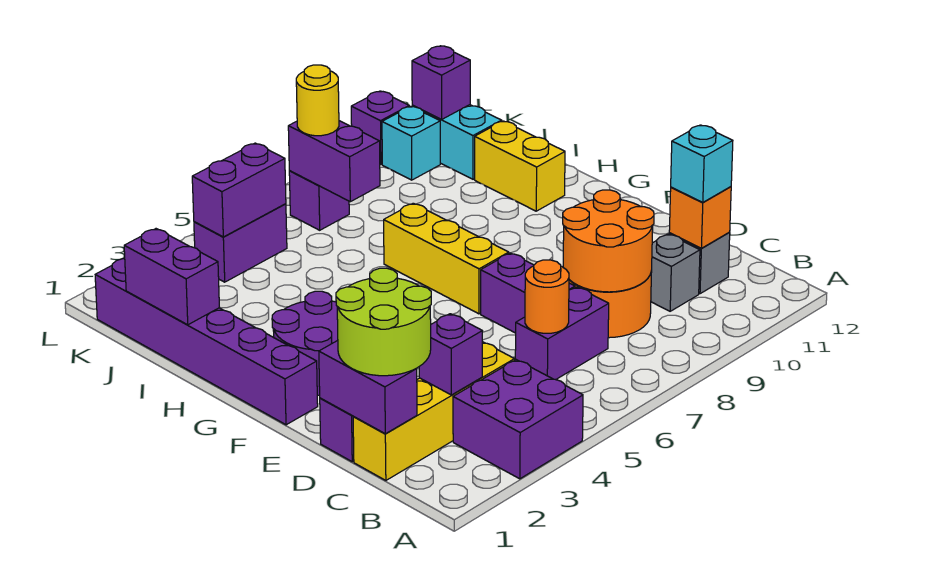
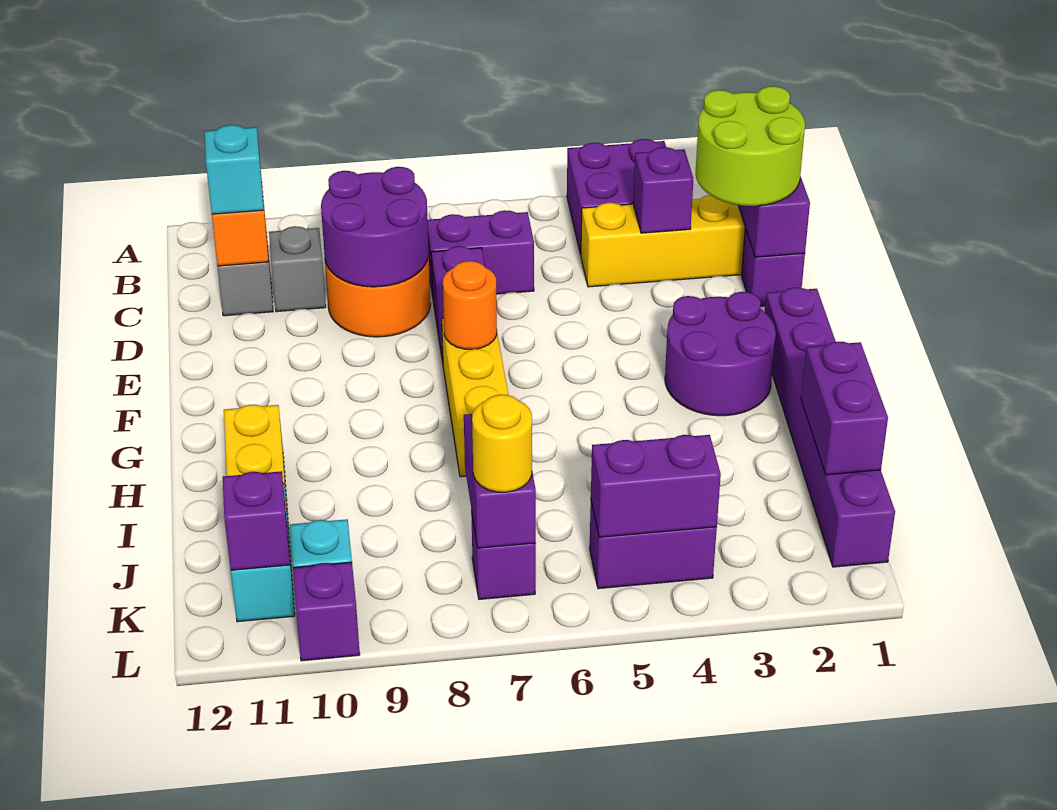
orange 1x1 round brick [525,260,569,333] -> orange 1x1 round brick moved to [443,261,497,349]
orange 2x2 round brick [563,190,654,292] -> purple 2x2 round brick [321,167,429,287]

